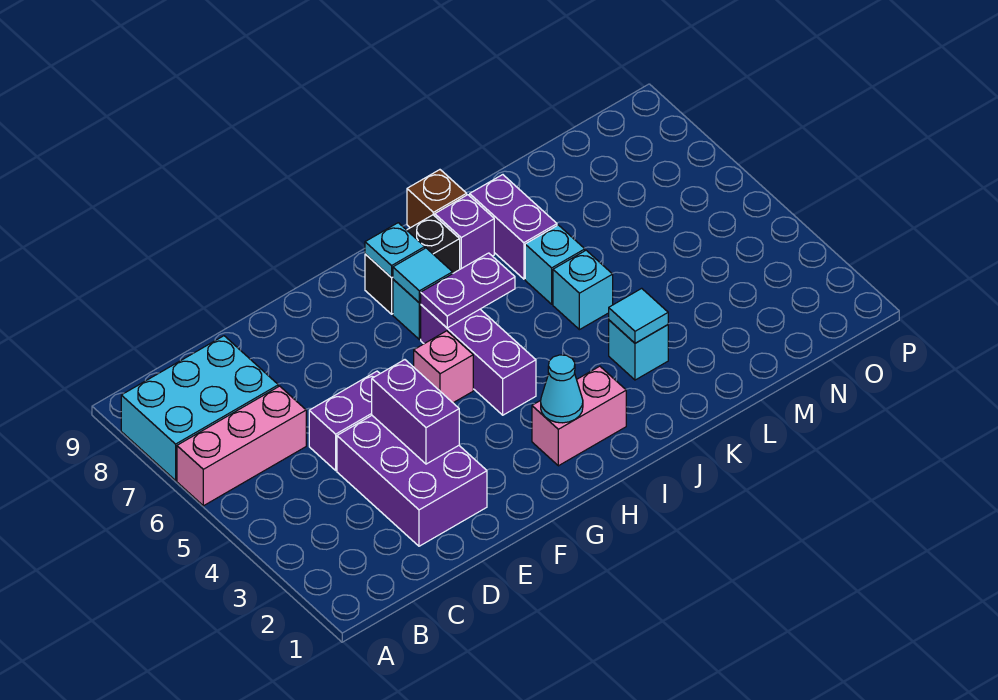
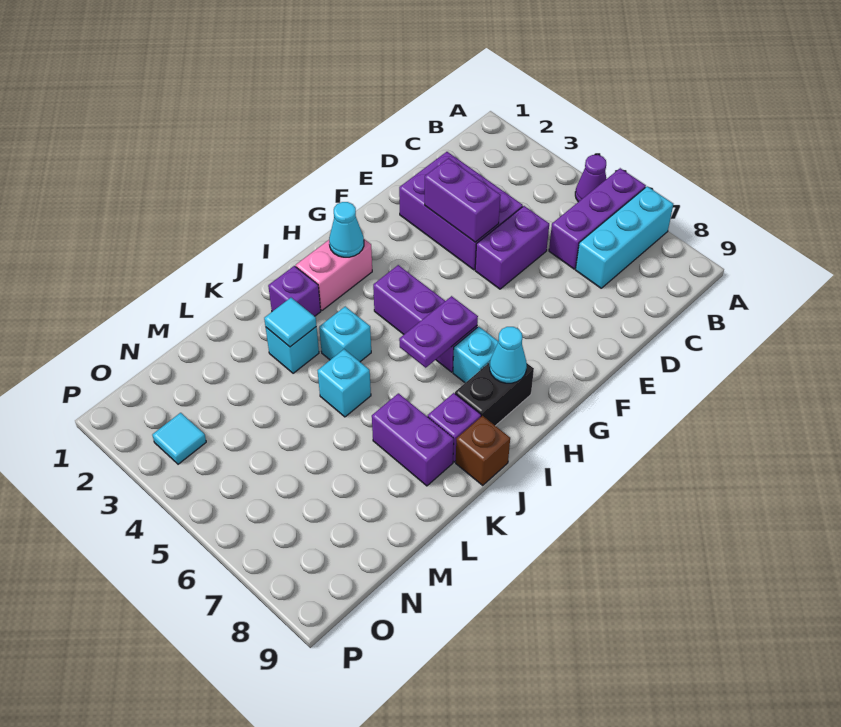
none -> purple 1x1 cone [575,155,606,202]
pink 1x3 brick [177,386,306,506] -> purple 1x3 brick [549,168,646,269]
cyan 2x3 brick [121,336,278,480] -> cyan 1x3 brick [576,186,673,288]
pink 1x1 brick [414,331,473,403] -> none
cyan 1x1 tile [393,248,453,303] -> cyan 1x1 tile moved to [152,413,206,464]
cyan 1x1 plate [365,223,425,278] -> cyan 1x1 cone [490,327,527,383]
none -> purple 1x1 brick [268,266,321,316]
cyan 1x1 brick [525,225,585,304] -> cyan 1x1 brick moved to [319,306,371,362]

